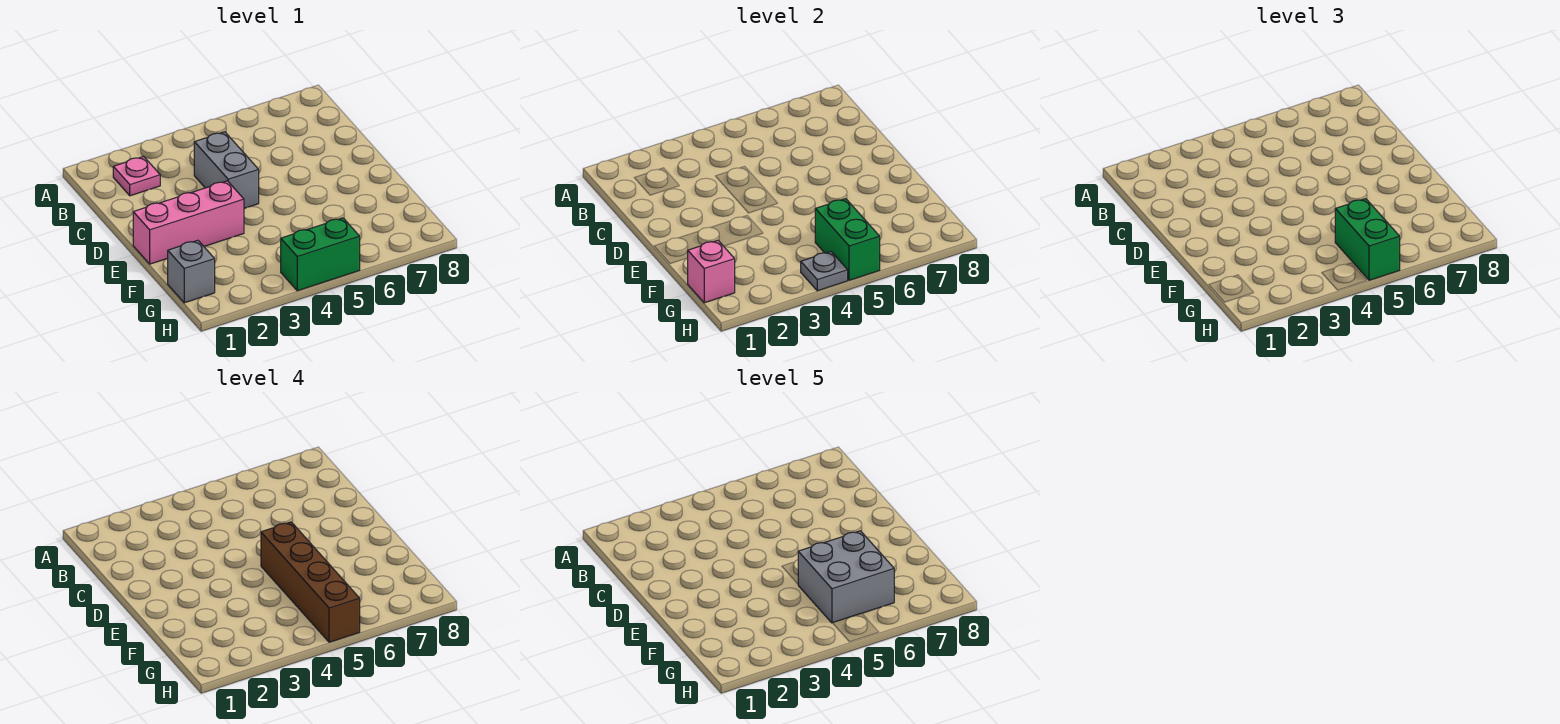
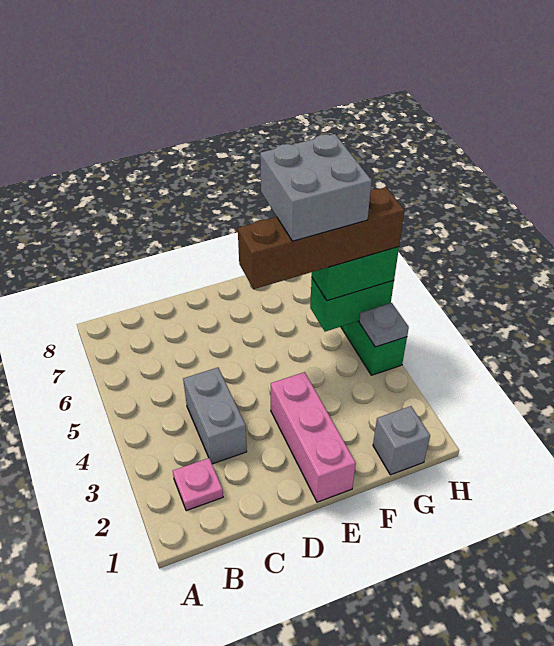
grey 1x2 brick [194,132,259,208] -> grey 1x2 brick turned to [183,368,247,464]
pink 1x1 brick [688,240,735,303] -> none

